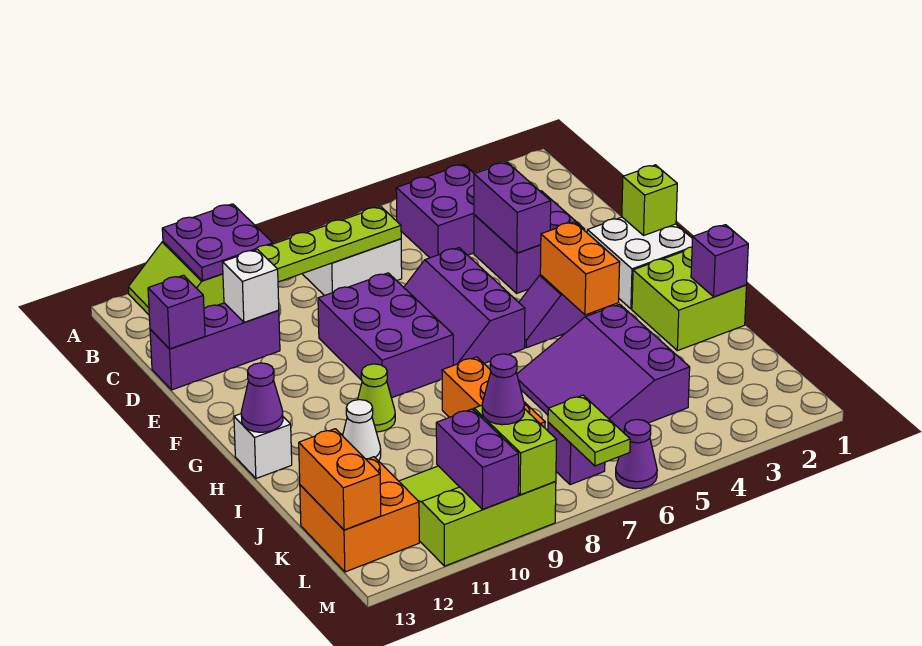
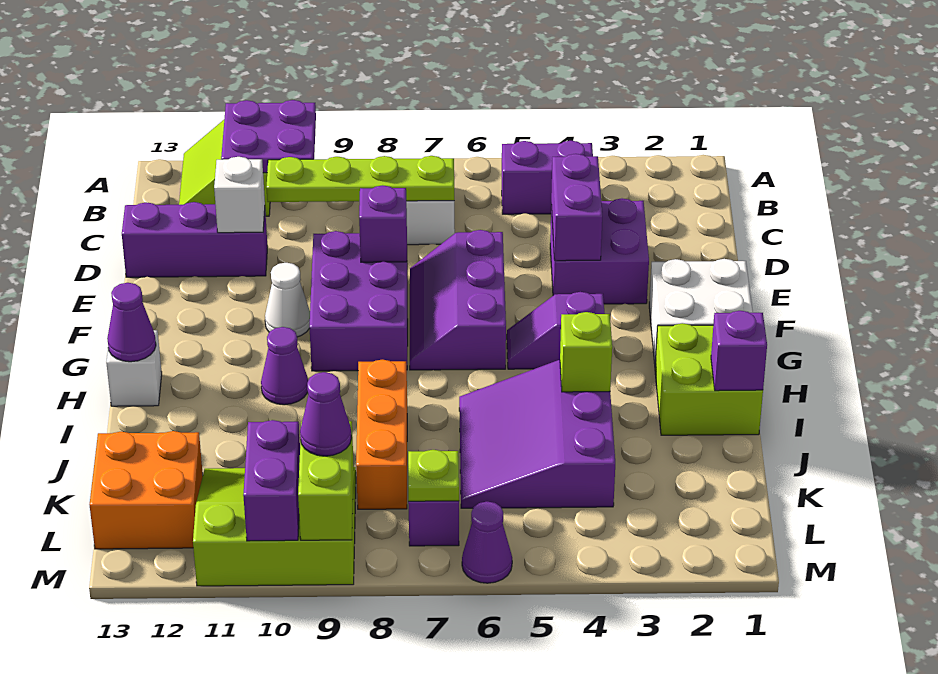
purple 2x2 brick [396,164,474,258] -> purple 1x2 brick [502,141,593,214]
purple 1x1 brick [148,275,205,349] -> purple 1x1 brick moved to [359,185,407,262]
lime 1x1 brick [622,165,677,235] -> lime 1x1 brick moved to [560,312,612,392]
orange 1x2 brick [540,222,620,315] -> none
lime 1x1 cone [358,364,395,432] -> purple 1x1 cone [261,327,308,405]
white 1x1 cone [343,400,381,461] -> white 1x1 cone moved to [265,263,310,337]
orange 1x2 brick [299,429,381,530] -> none
lime 1x2 plate [548,395,630,466] -> lime 1x1 plate [408,450,459,501]

